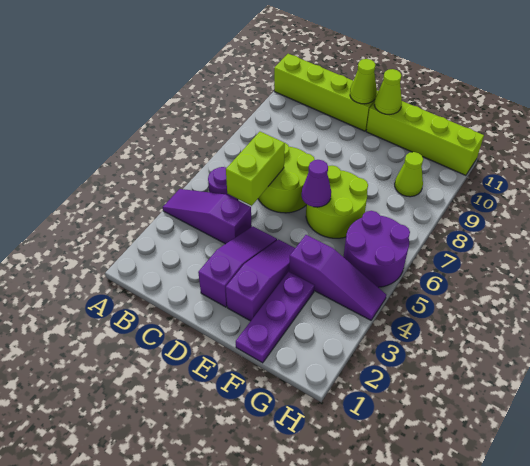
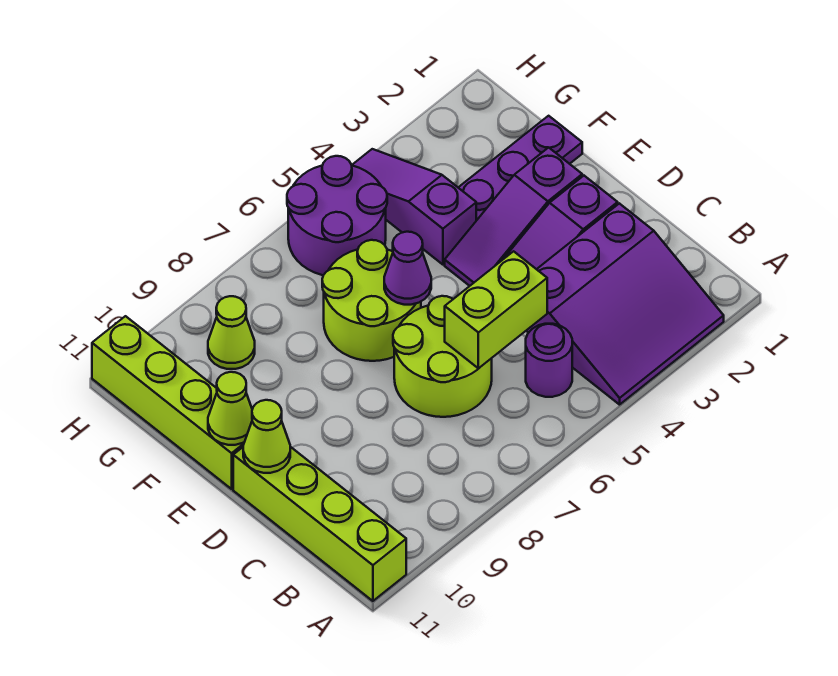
purple 1x3 slope [163,189,252,244] -> purple 3x3 slope [526,203,724,405]

